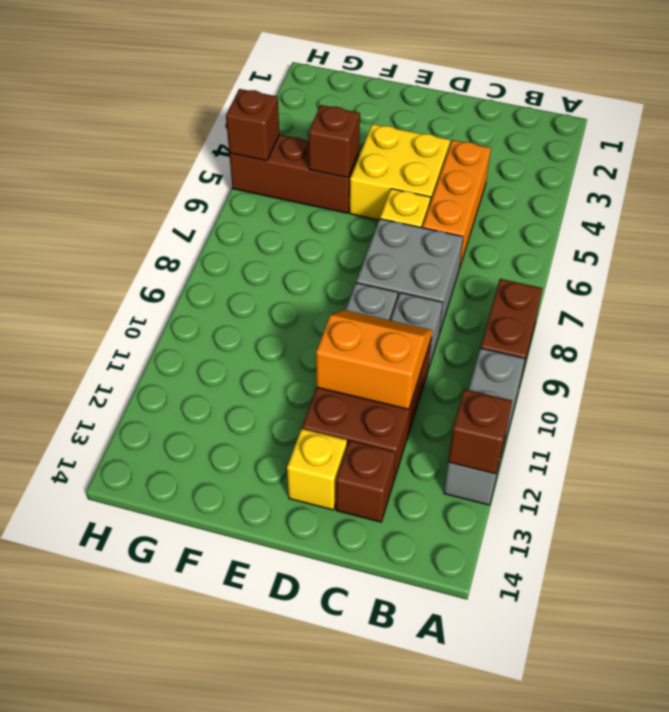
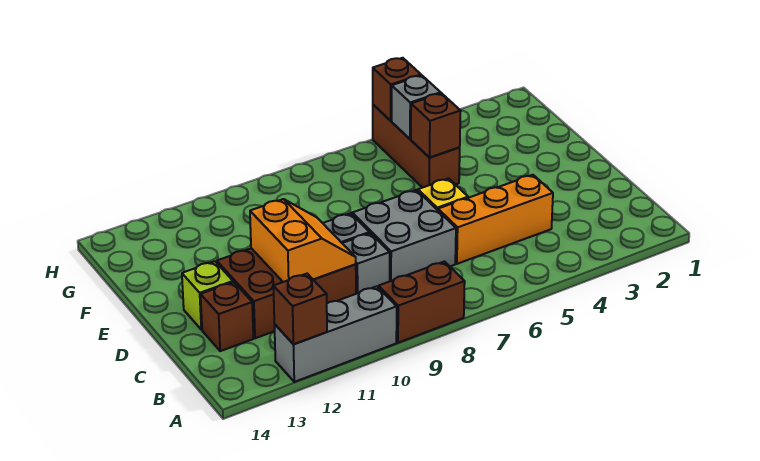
yellow 2x2 brick [350,124,450,220] -> none
yellow 1x1 brick [287,429,347,510] -> lime 1x1 brick [182,261,233,330]
none -> grey 1x1 brick [392,75,441,139]

